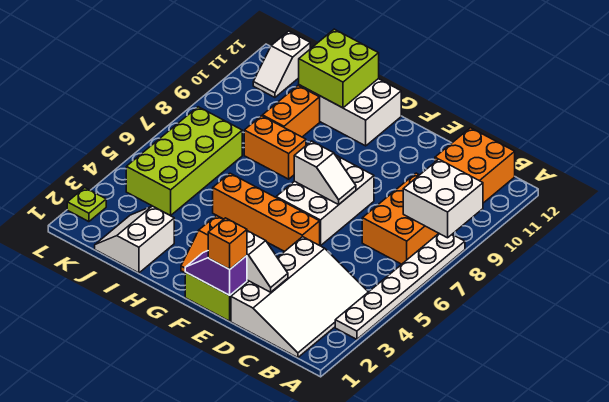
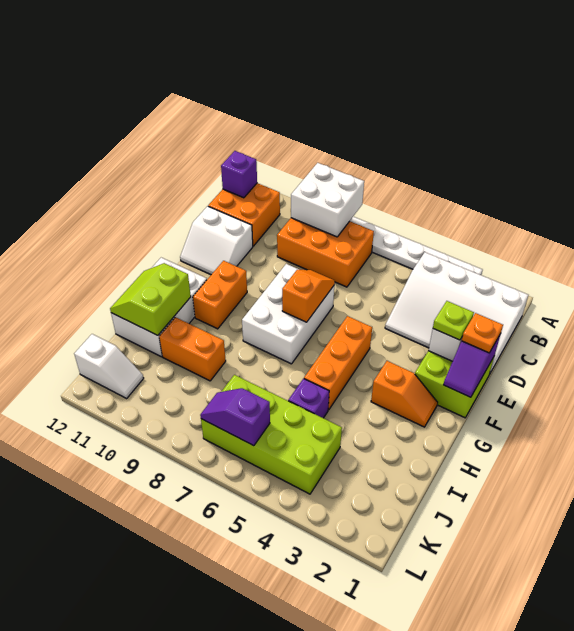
white 3x4 slope [231,237,368,358] -> white 3x4 slope turned to [385,252,528,373]
none -> purple 1x1 brick [221,151,257,198]
orange 1x1 brick [208,218,247,269] -> orange 1x1 plate [462,313,503,353]
orange 1x4 brick [213,173,320,252] -> orange 1x3 brick [304,316,372,410]
white 2x3 brick [276,155,374,246] -> white 2x3 brick turned to [242,264,334,364]
white 1x2 slope [294,141,356,204] -> orange 1x2 slope [282,270,335,322]
orange 1x2 brick [244,116,306,179] -> orange 1x2 brick moved to [193,261,247,329]
lime 2x2 brick [299,29,379,108] -> lime 2x2 slope [110,263,191,335]
white 2x2 slope [95,206,174,273] -> white 2x2 slope moved to [180,206,253,275]
none -> purple 1x1 brick [288,379,329,418]
none -> purple 1x2 slope [200,388,270,446]
lime 1x1 plate [67,188,106,222] -> lime 1x1 plate moved to [433,301,474,340]

